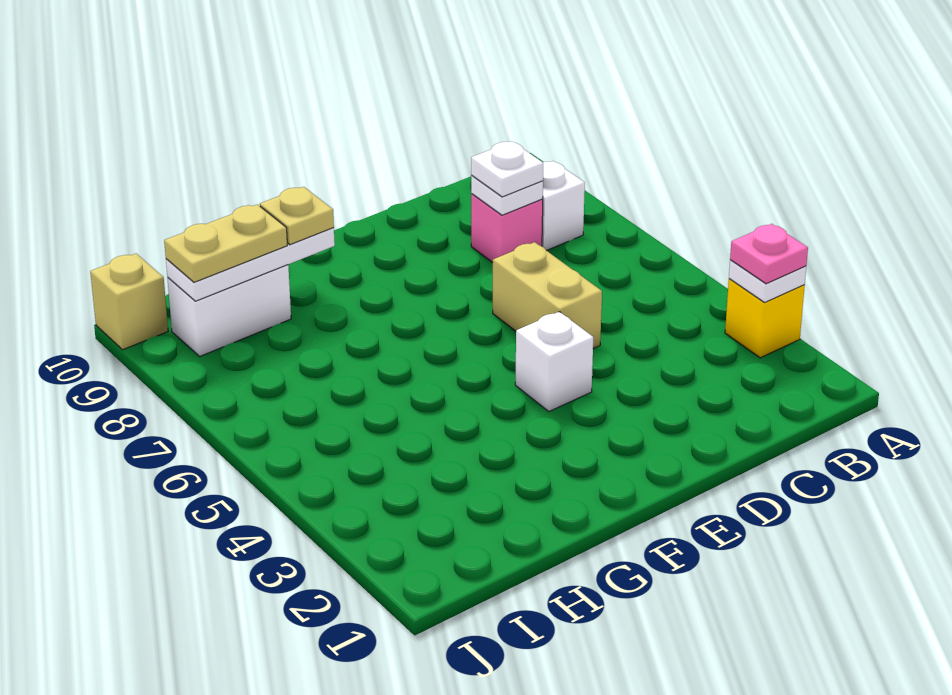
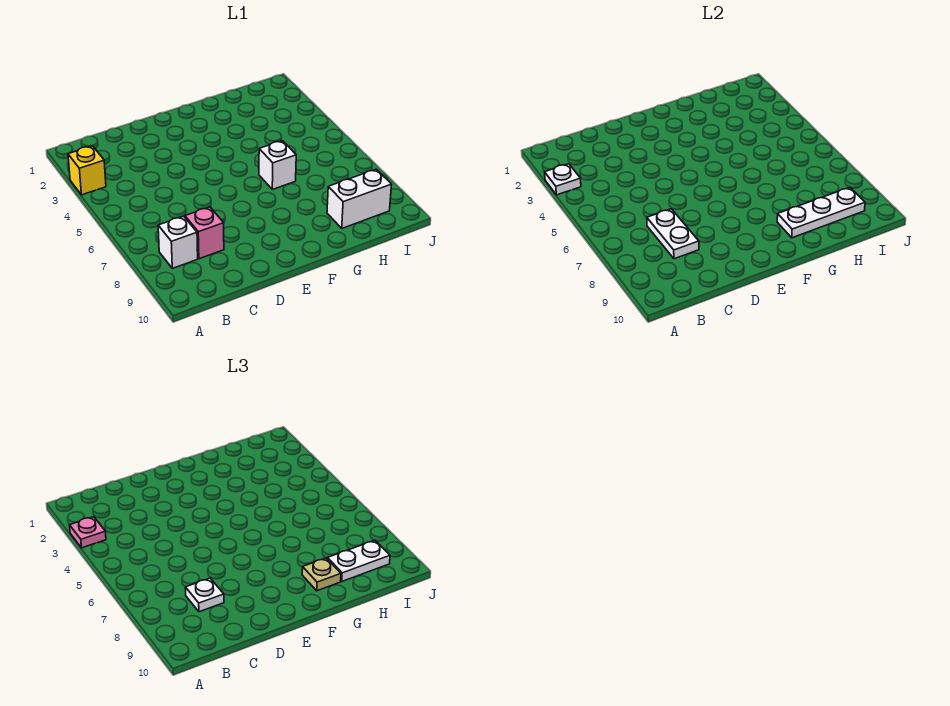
white 1x1 plate [471,175,543,215] -> white 1x2 plate [647,209,699,259]
tan 1x2 brick [493,242,602,348] -> none
white 1x1 brick [515,312,593,411] -> white 1x1 brick moved to [259,141,296,189]
tan 1x2 plate [164,204,287,282] -> white 1x2 plate [327,540,390,581]
tan 1x1 brick [90,254,168,350] -> none

